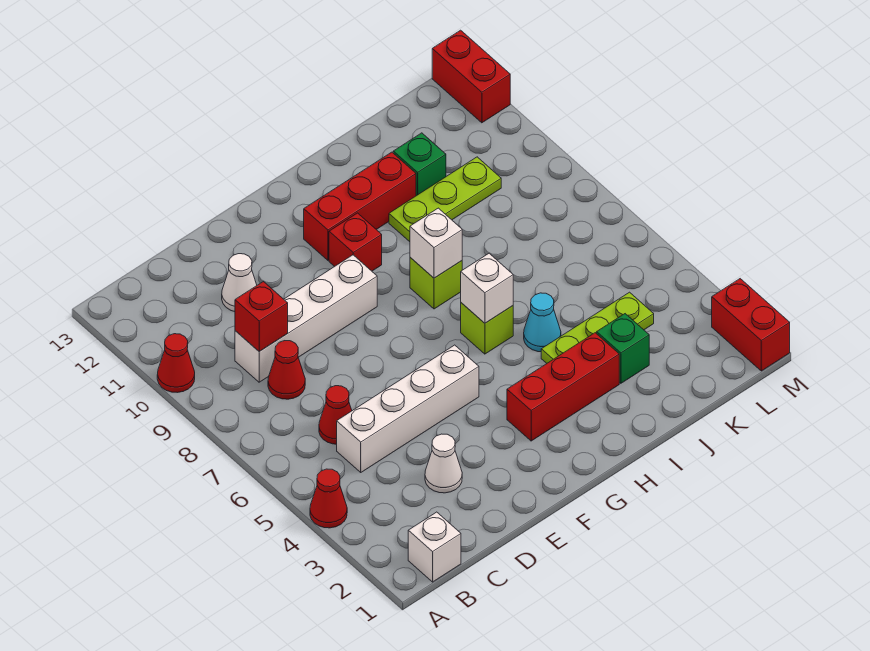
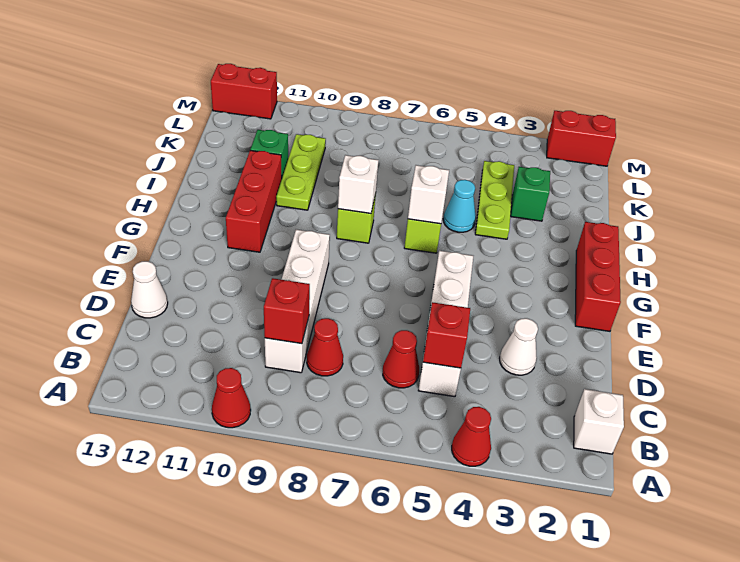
white 1x1 cone [222,254,257,312] -> white 1x1 cone moved to [131,261,168,318]
red 1x3 brick [507,333,619,441] -> red 1x3 brick moved to [575,222,621,331]
red 1x1 brick [329,213,382,271] -> red 1x1 brick moved to [423,302,470,368]

